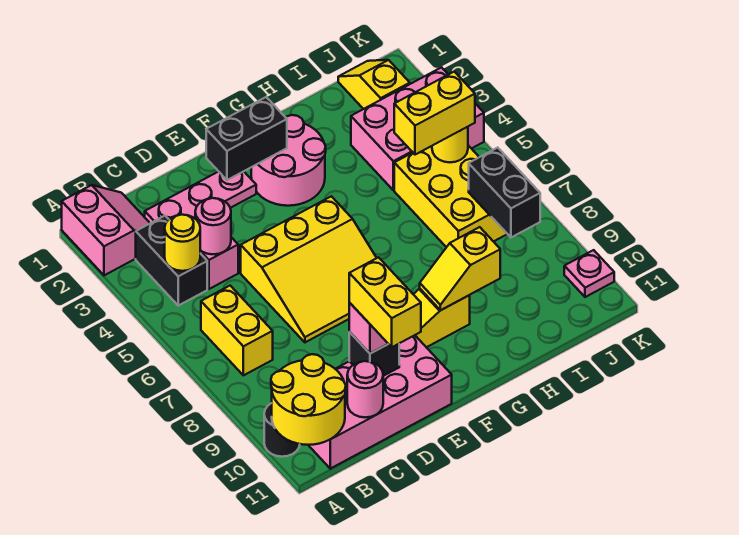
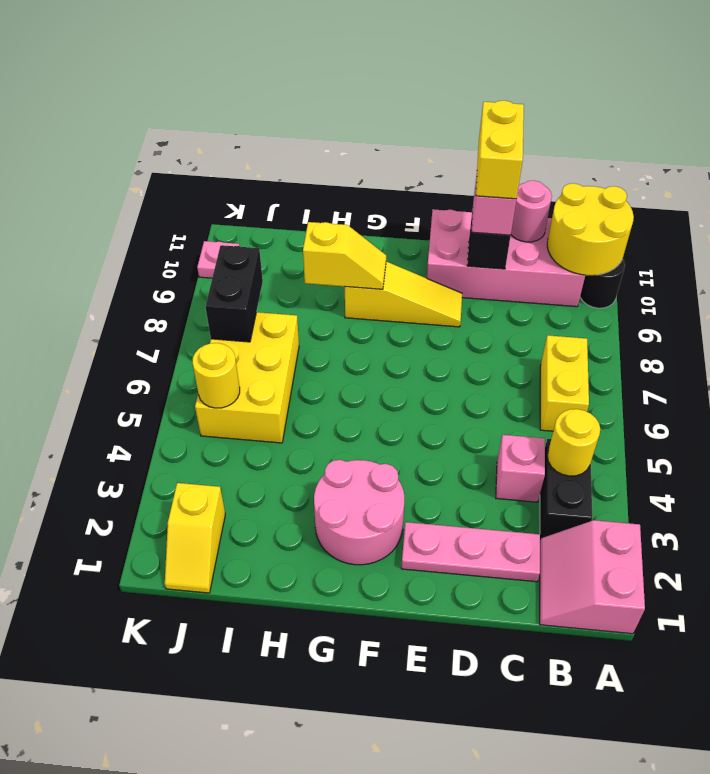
pink 1x1 round brick [195,198,231,254] -> none
yellow 3x3 slope [241,196,376,342] -> none
black 1x2 brick [206,97,287,180] -> none
pink 2x3 brick [351,67,484,190] -> none
yellow 1x2 brick [394,72,475,155] -> none

